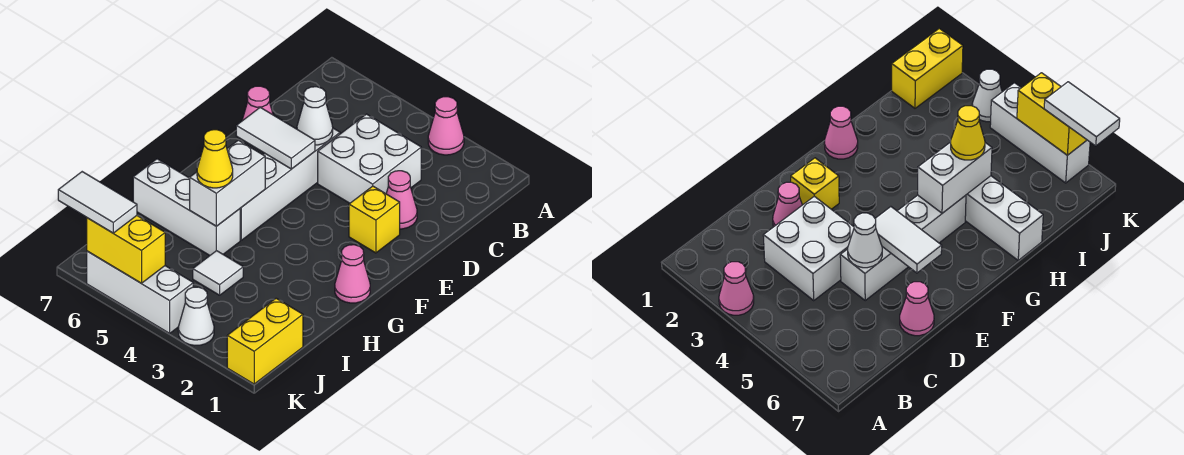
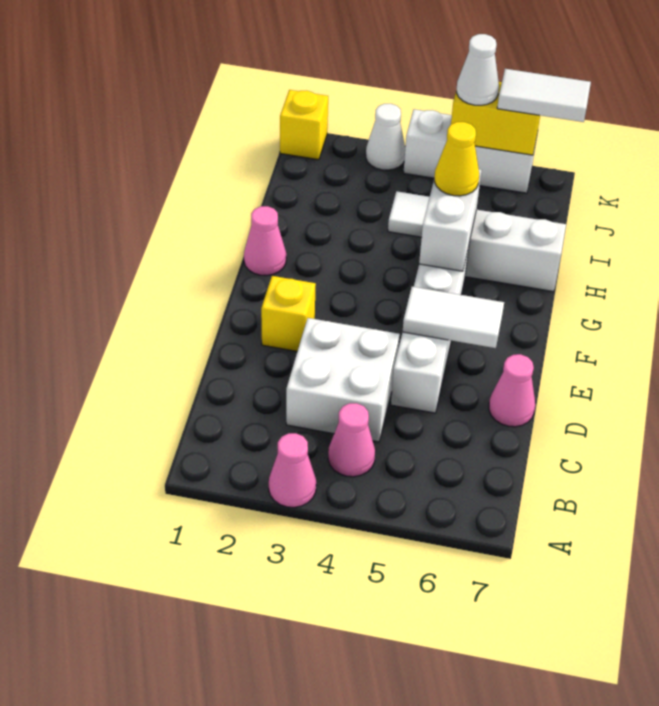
pink 1x1 cone [386,171,417,229] -> pink 1x1 cone moved to [328,403,375,477]
white 1x1 cone [297,87,333,145] -> white 1x1 cone moved to [457,34,499,105]
yellow 1x2 brick [227,298,303,384] -> yellow 1x1 brick [280,90,328,160]

